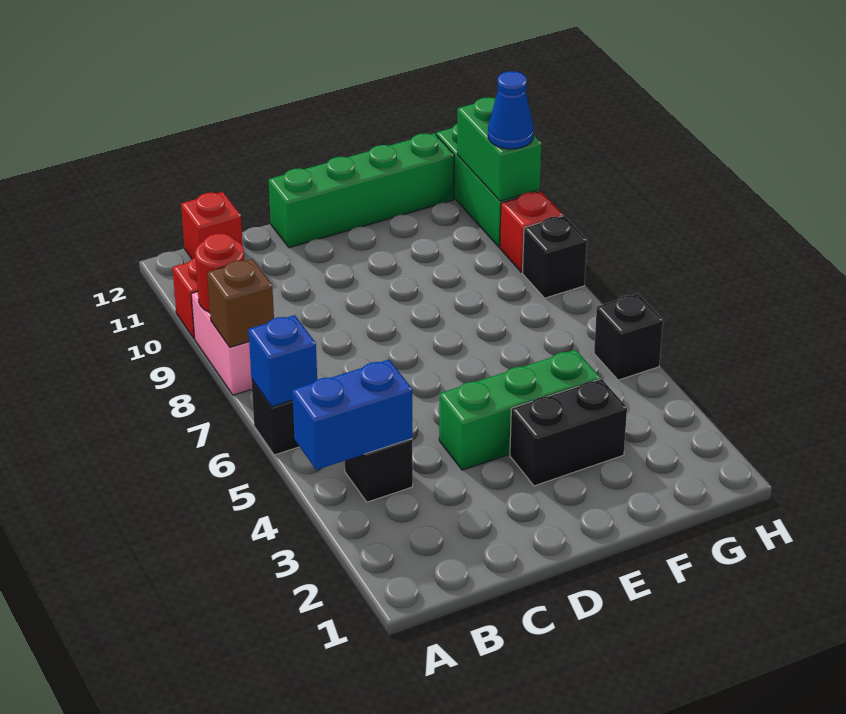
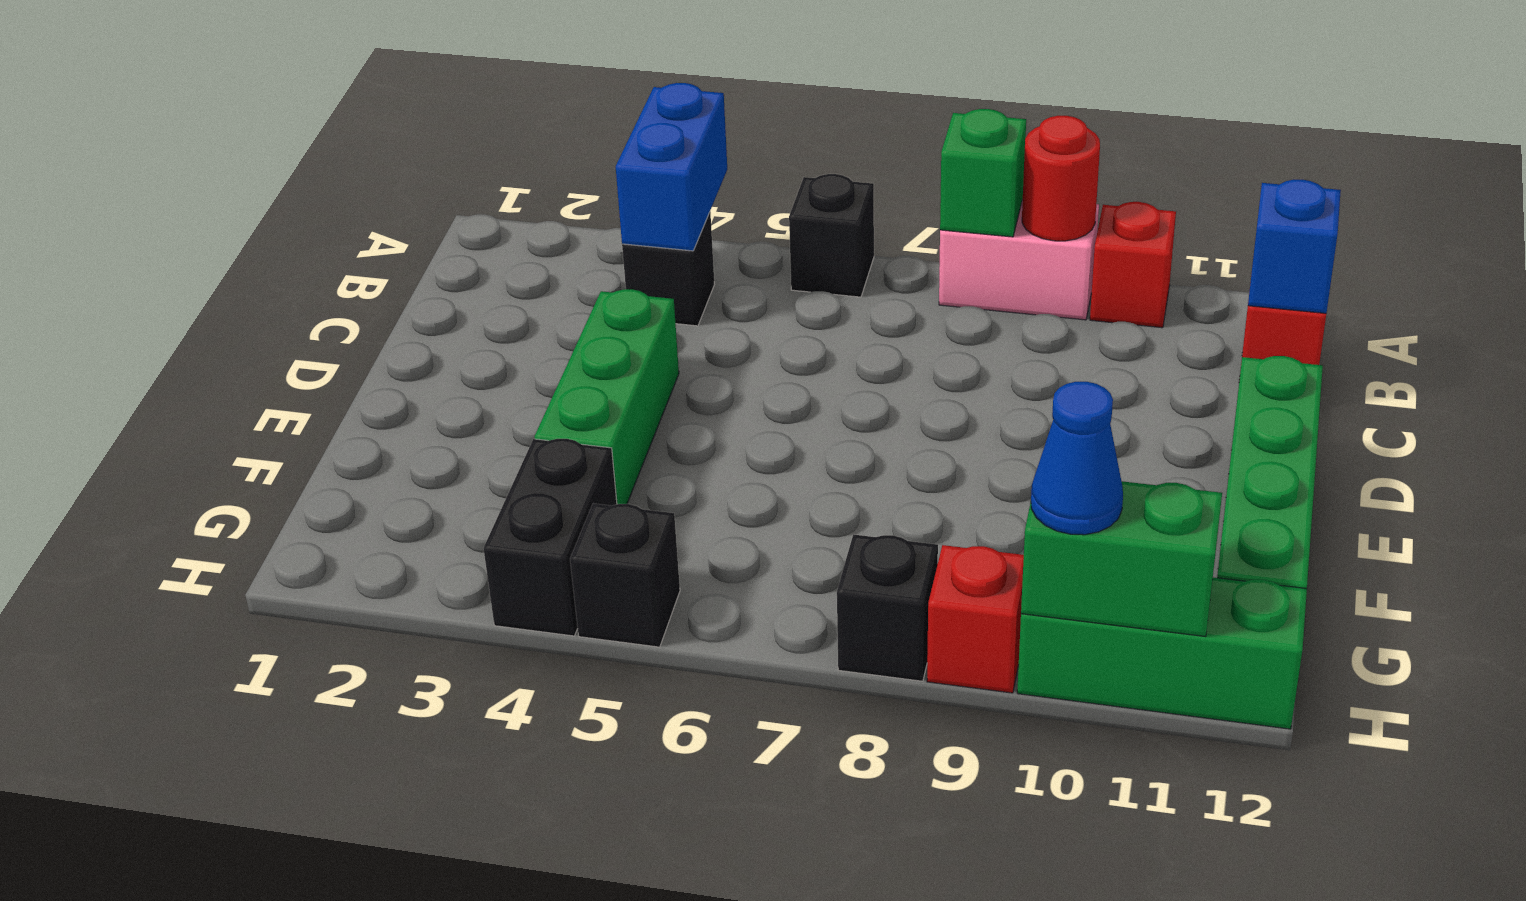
blue 1x1 brick [248,315,317,407] -> blue 1x1 brick moved to [1248,180,1341,313]
brown 1x1 brick [207,259,274,347] -> green 1x1 brick [940,109,1026,237]
black 1x2 brick [510,379,627,486] -> black 1x2 brick moved to [483,439,617,636]

